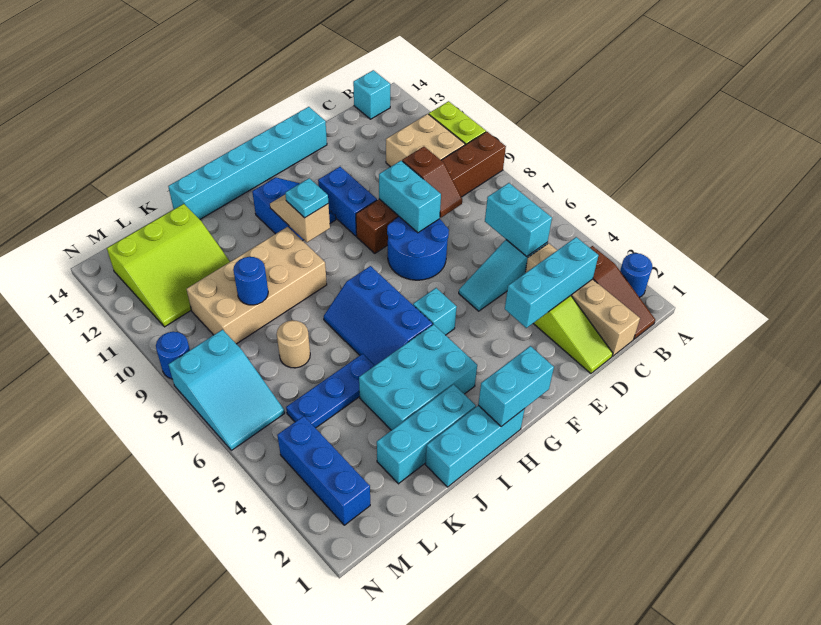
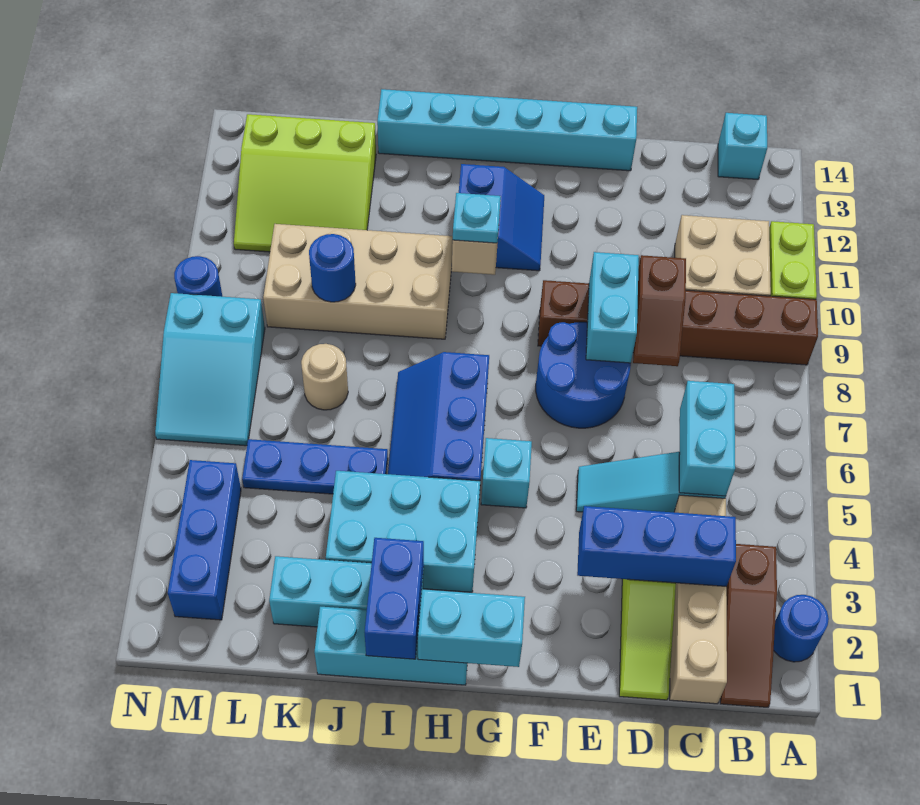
cyan 1x3 brick [505,237,599,328] -> blue 1x3 brick [577,506,736,587]
blue 1x2 brick [318,167,377,236] -> blue 1x2 brick moved to [365,538,424,659]

